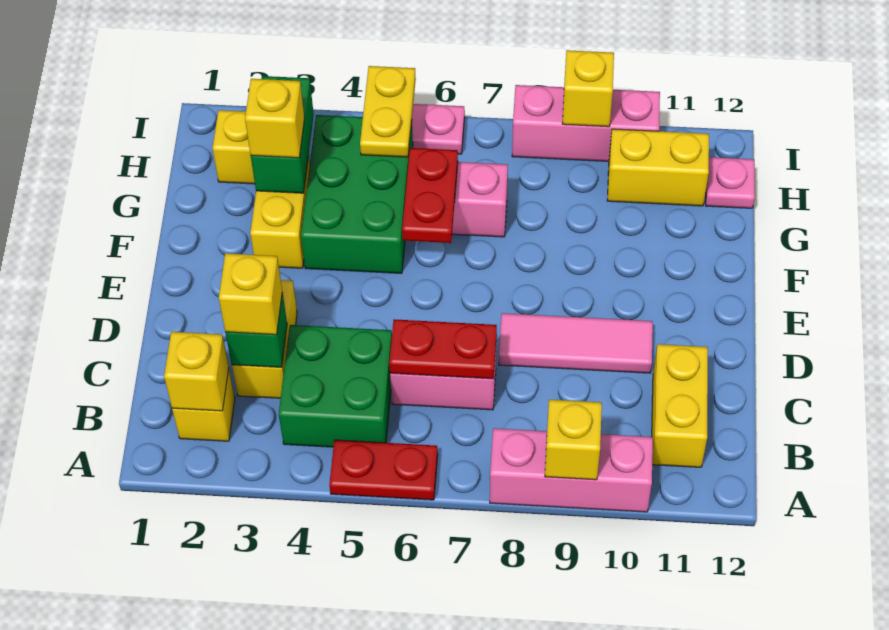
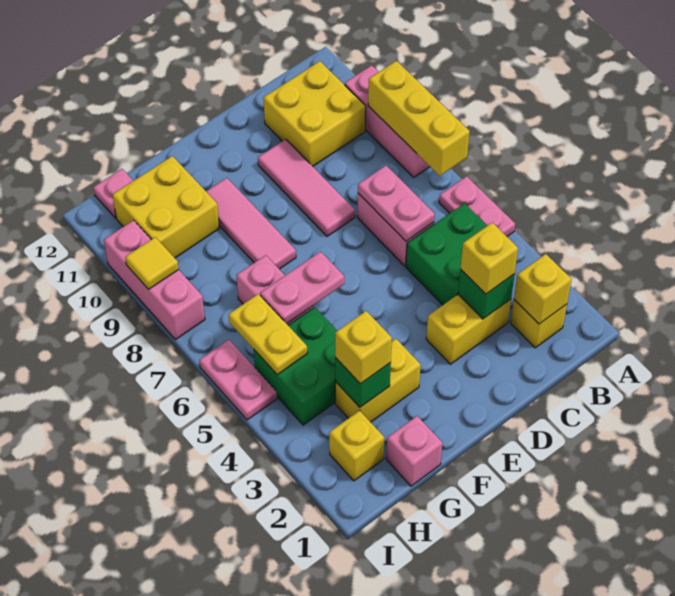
red 1x2 plate [329,440,438,500] -> pink 1x2 plate [439,176,515,236]
yellow 1x1 brick [545,400,602,480] -> yellow 1x3 brick [368,61,470,176]
yellow 1x2 brick [652,344,708,467] -> yellow 2x2 brick [263,61,366,166]
red 1x2 plate [389,319,497,379] -> pink 1x2 plate [358,166,435,241]
green 2x3 brick [301,115,413,273] -> green 2x2 brick [254,307,337,425]
red 1x2 plate [402,148,458,243] -> pink 1x2 plate [260,252,344,324]
none -> pink 1x3 tile [206,178,296,269]
none -> pink 1x1 brick [386,416,442,486]
green 1x2 brick [251,76,314,193] -> green 1x1 brick [335,358,391,407]
yellow 1x2 plate [360,66,416,157] -> yellow 1x2 plate turned to [229,294,307,374]
yellow 1x2 brick [607,129,709,206] -> yellow 2x2 brick [113,156,219,258]
yellow 1x1 brick [562,50,614,127] -> yellow 1x1 tile [125,237,179,289]

